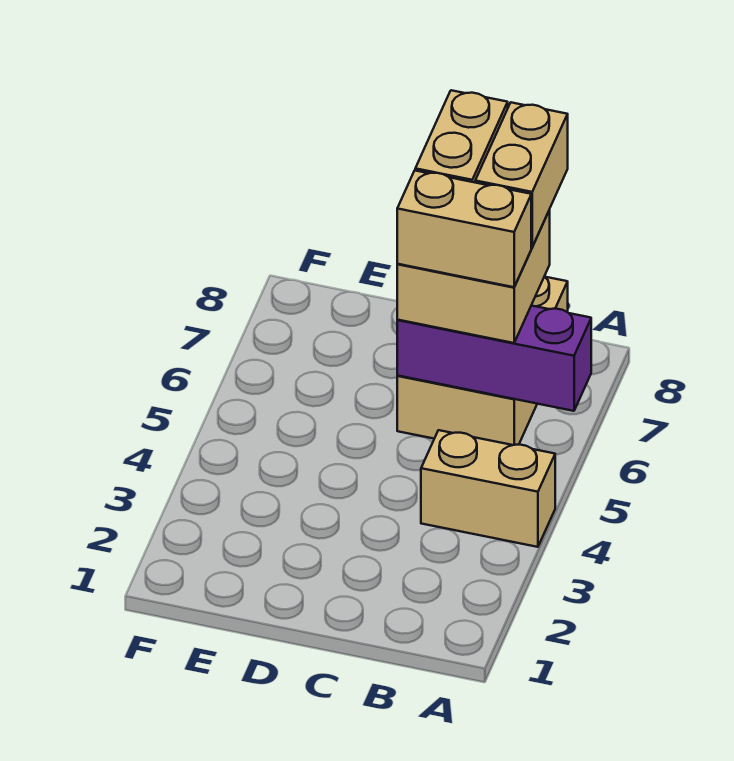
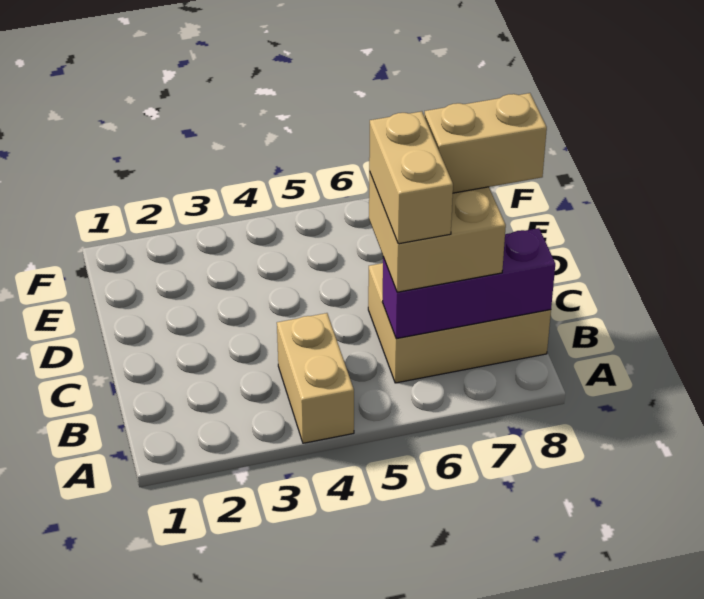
purple 1x3 brick [397,306,591,411] -> purple 1x3 brick turned to [382,228,555,339]
tan 1x2 brick [475,102,568,247] -> none

